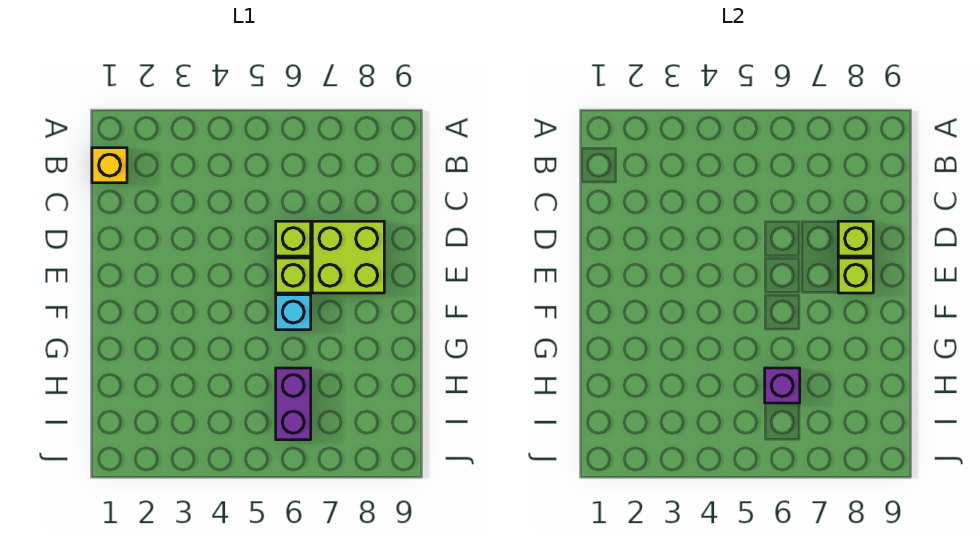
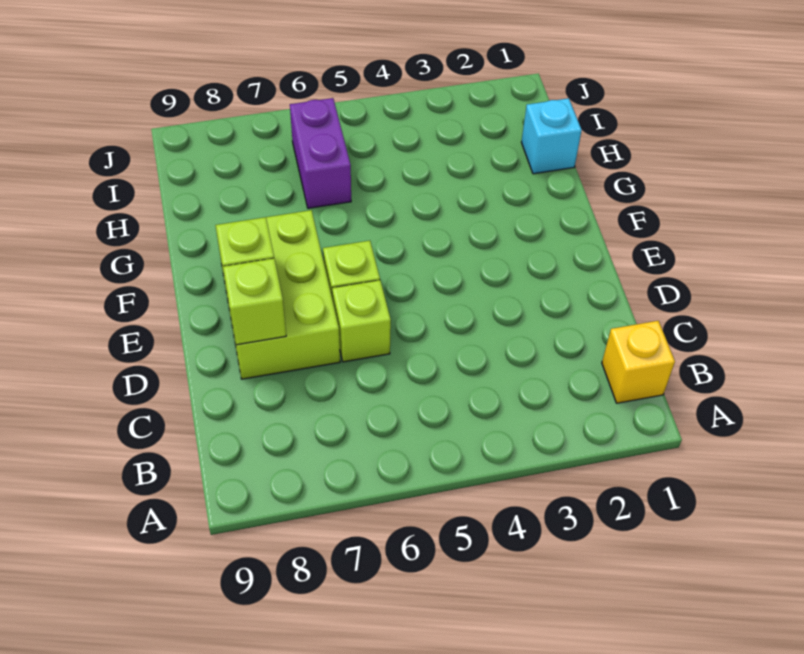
lime 2x2 brick [312,221,384,293] -> lime 2x3 brick [215,210,340,379]
cyan 1x1 brick [276,295,311,330] -> cyan 1x1 brick moved to [521,98,582,174]
purple 1x1 brick [765,368,800,403] -> none

